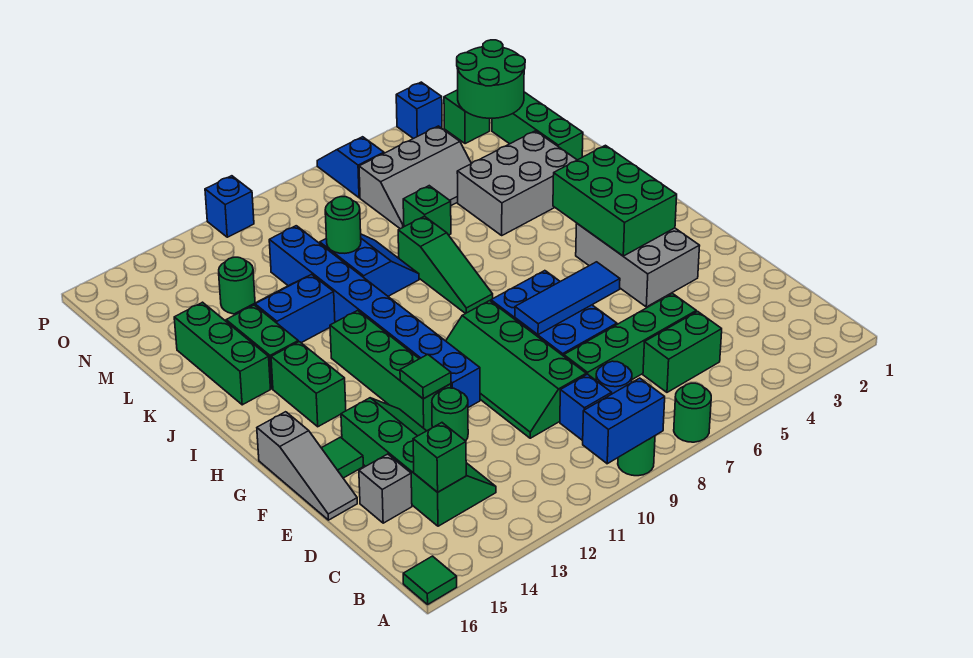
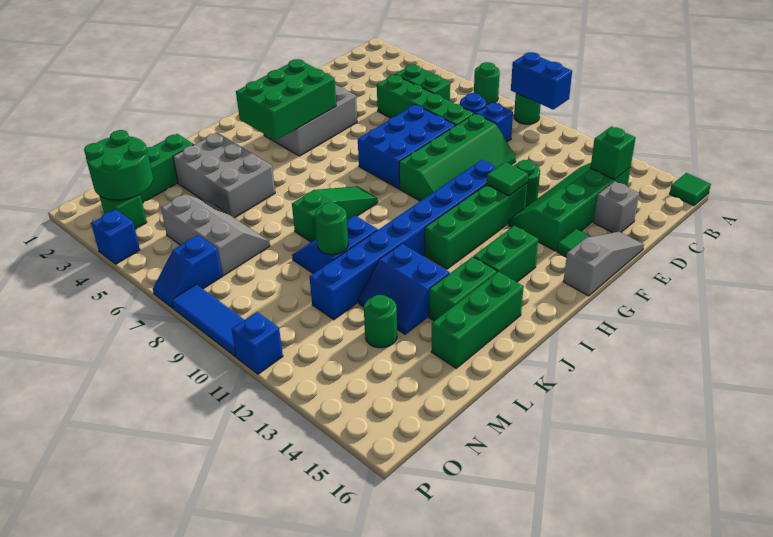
blue 1x3 tile [515,262,620,335] -> blue 1x3 tile moved to [172,284,244,357]
green 1x1 brick [403,186,451,235] -> none

